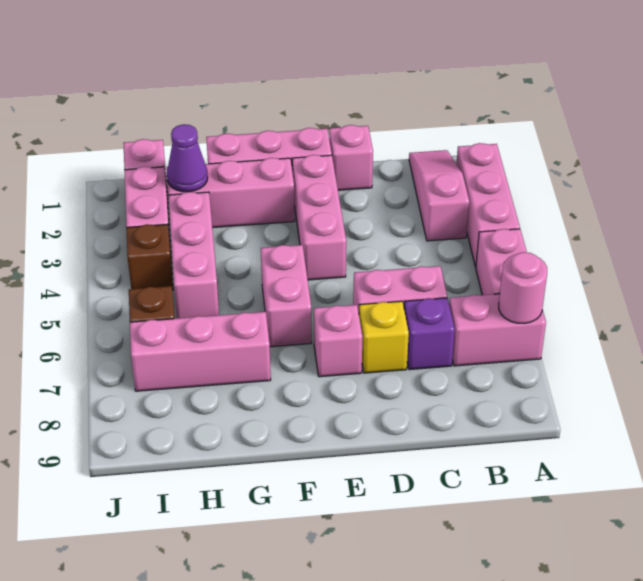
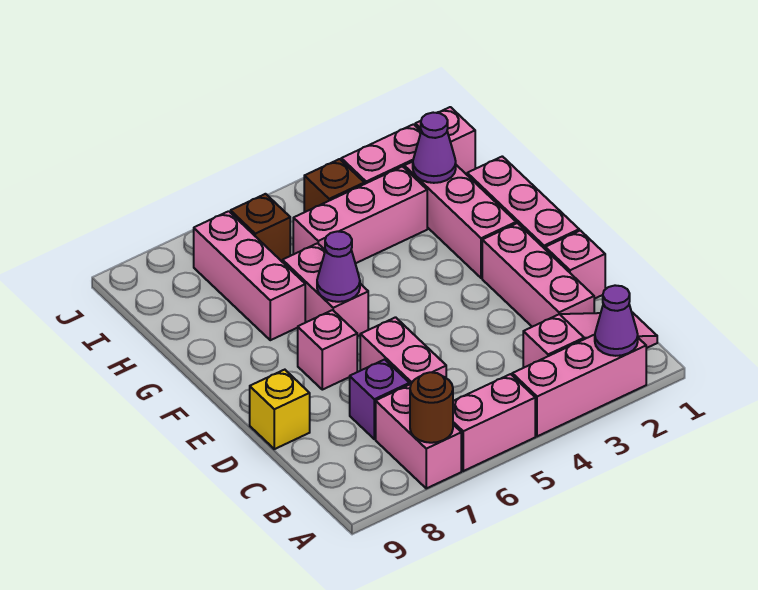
none -> purple 1x1 cone [595,285,638,356]
pink 1x1 round brick [499,252,547,324] -> brown 1x1 round brick [410,372,453,443]
yellow 1x1 brick [359,301,409,373] -> yellow 1x1 brick moved to [250,370,310,449]
pink 1x3 brick [292,155,346,280] -> pink 1x3 brick turned to [482,223,594,327]
pink 1x2 brick [261,245,312,347] -> pink 1x2 brick turned to [283,243,368,336]
none -> purple 1x1 cone [317,231,360,302]

